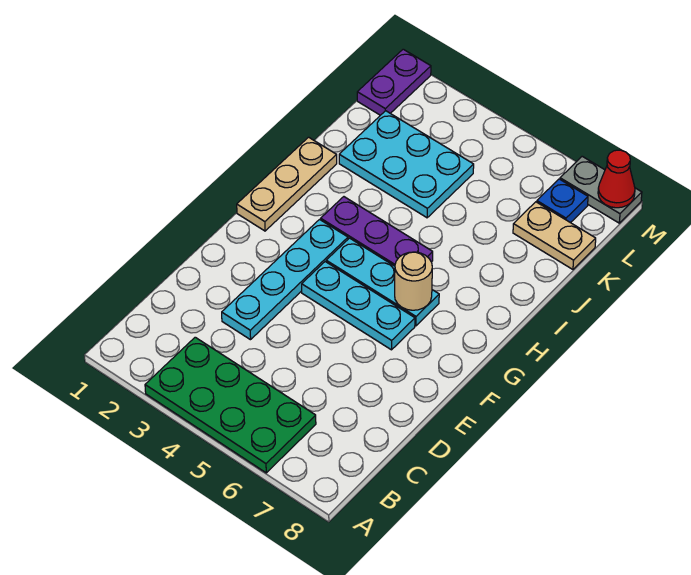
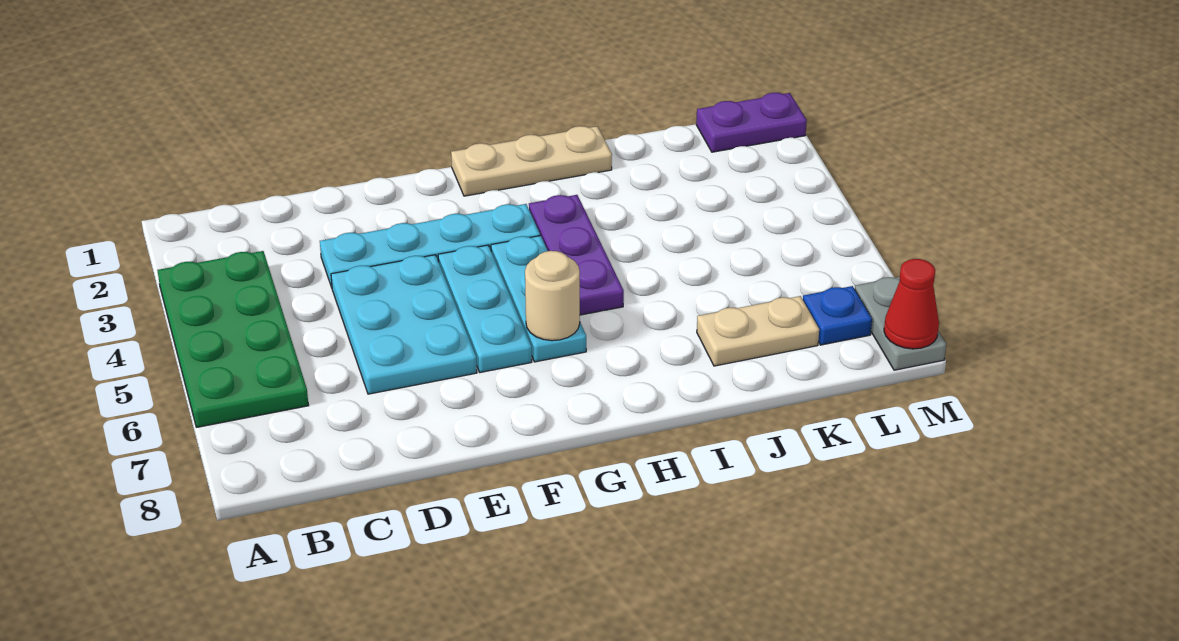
cyan 2x3 plate [339,111,474,218] -> cyan 2x3 plate moved to [331,255,477,394]
tan 1x2 plate [513,202,596,269] -> tan 1x2 plate turned to [697,296,819,366]

